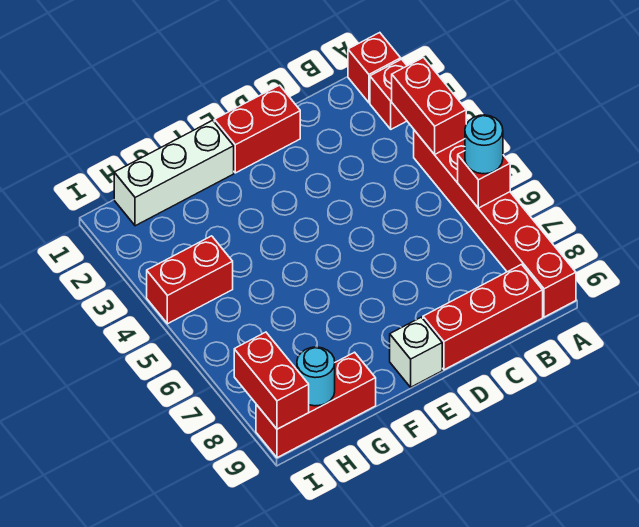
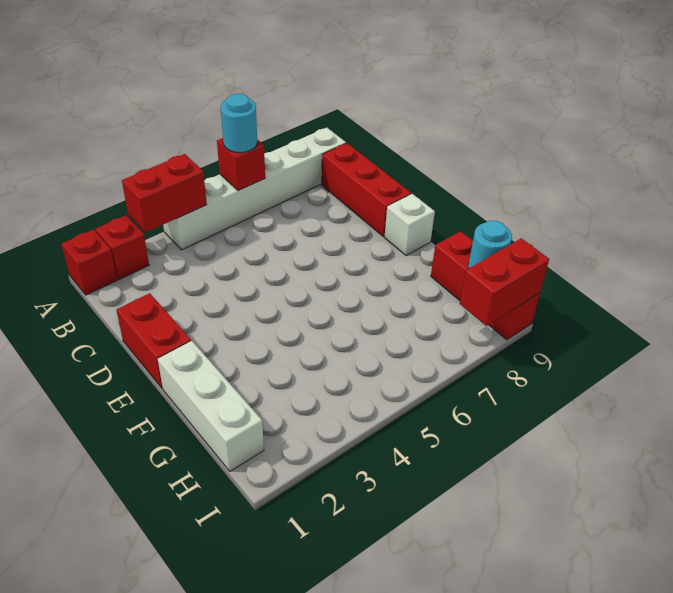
red 1x6 brick [414,130,576,317] -> white 1x6 brick [163,128,346,250]
red 1x2 brick [147,236,233,324] -> none

